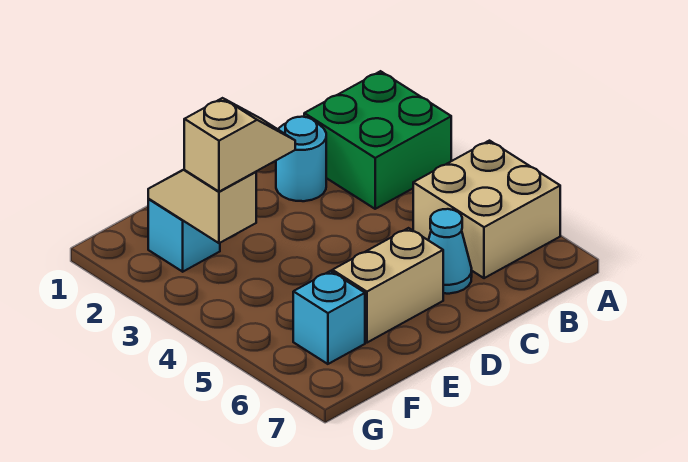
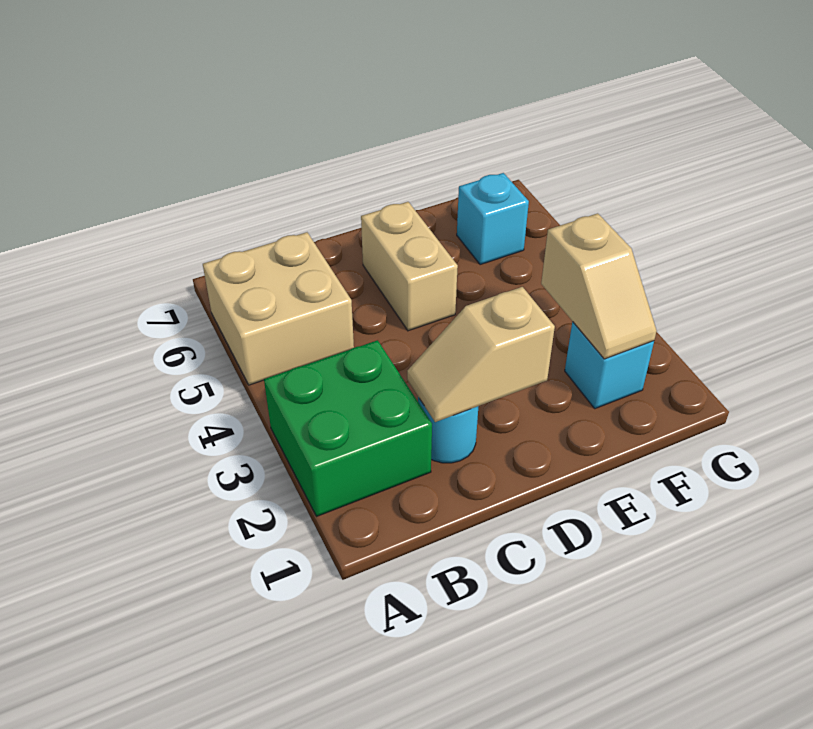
cyan 1x1 cone [429,209,472,294] -> none
tan 1x2 brick [332,228,443,343] -> tan 1x2 brick turned to [361,202,458,331]
tan 1x2 slope [184,98,295,192] -> tan 1x2 slope moved to [407,287,555,422]

